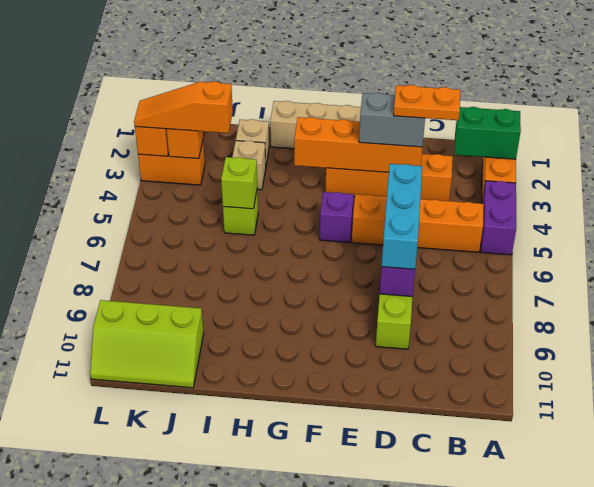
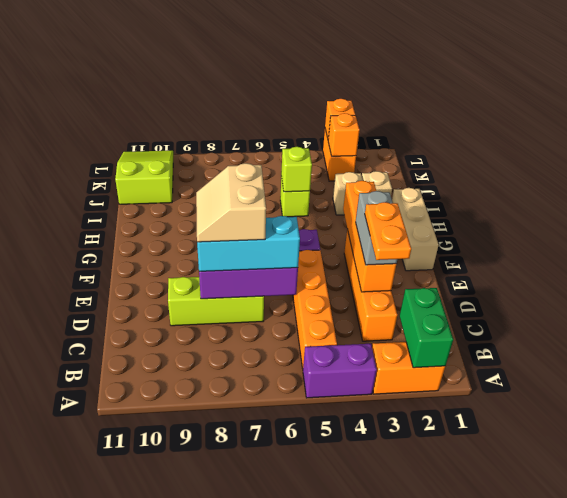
none -> tan 2x2 slope [196,163,266,242]
orange 1x3 slope [134,81,233,133] -> none
lime 2x3 slope [90,300,204,388] -> lime 2x3 slope turned to [115,151,173,204]

